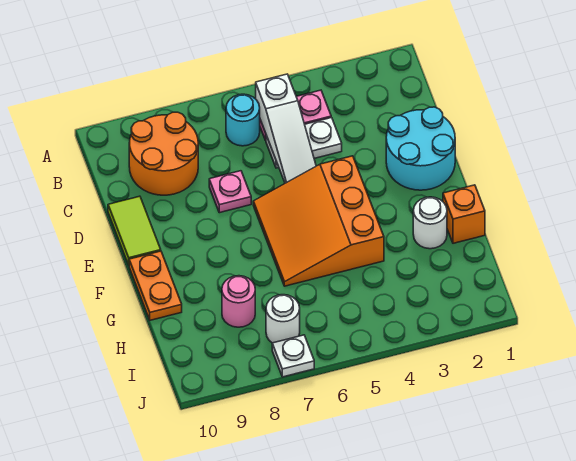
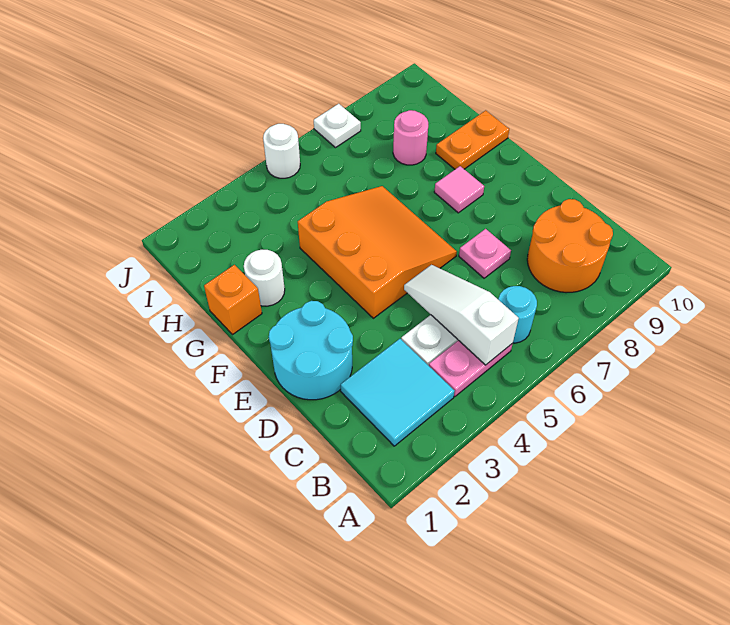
none -> cyan 2x2 tile [341,339,455,446]
lime 1x2 tile [108,196,161,265] -> none
none -> pink 1x1 tile [434,166,484,213]
orange 1x2 plate [129,251,182,320] -> orange 1x2 plate turned to [436,110,509,169]
white 1x1 round brick [266,295,300,343] -> white 1x1 round brick moved to [263,124,300,178]

